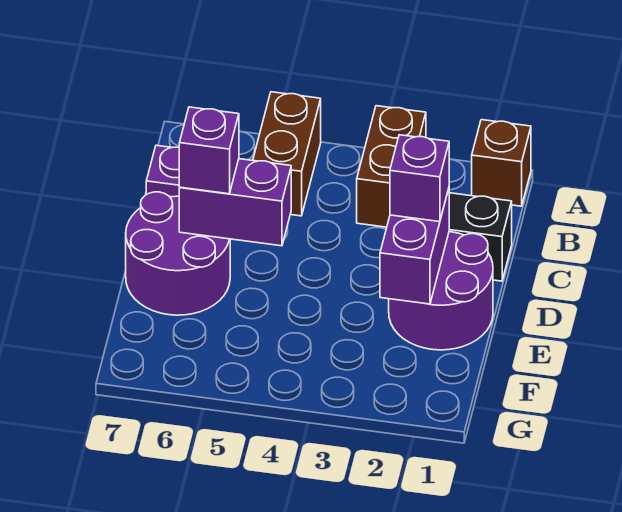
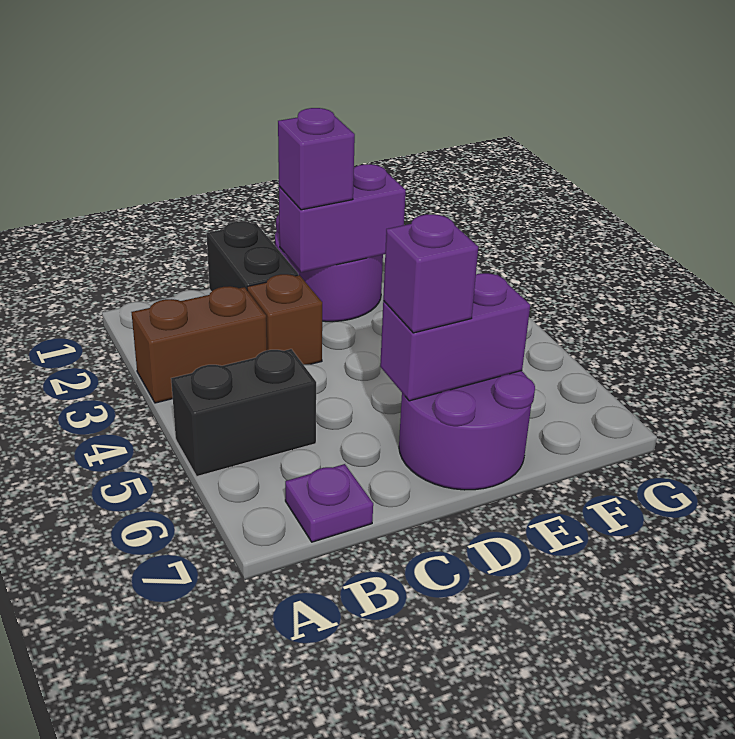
brown 1x1 brick [472,120,531,206] -> brown 1x1 brick moved to [247,274,322,365]
brown 1x2 brick [253,92,321,216] -> black 1x2 brick [171,349,316,477]
purple 1x2 brick [179,159,291,246] -> purple 1x2 brick turned to [380,273,530,401]

